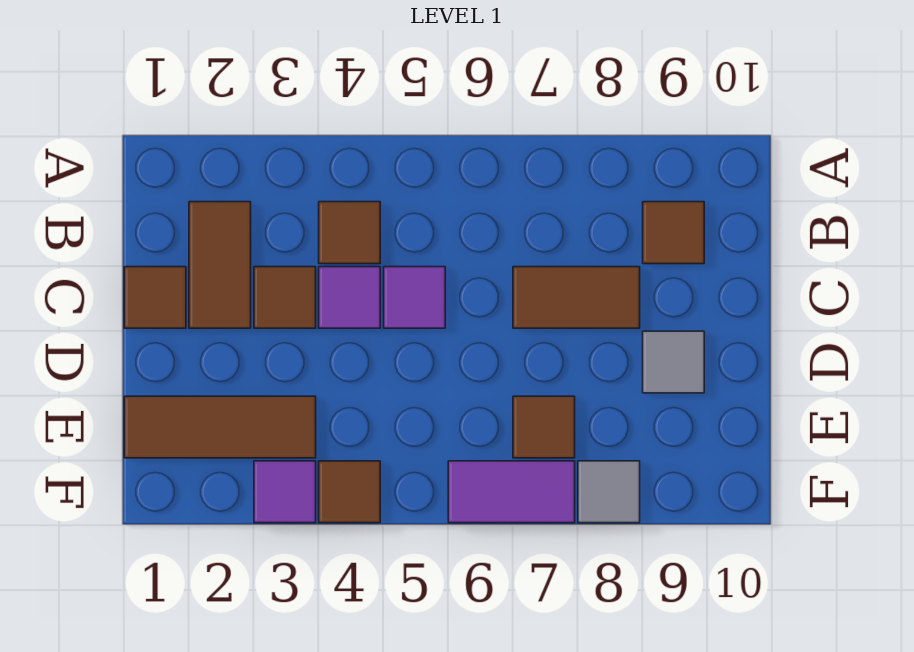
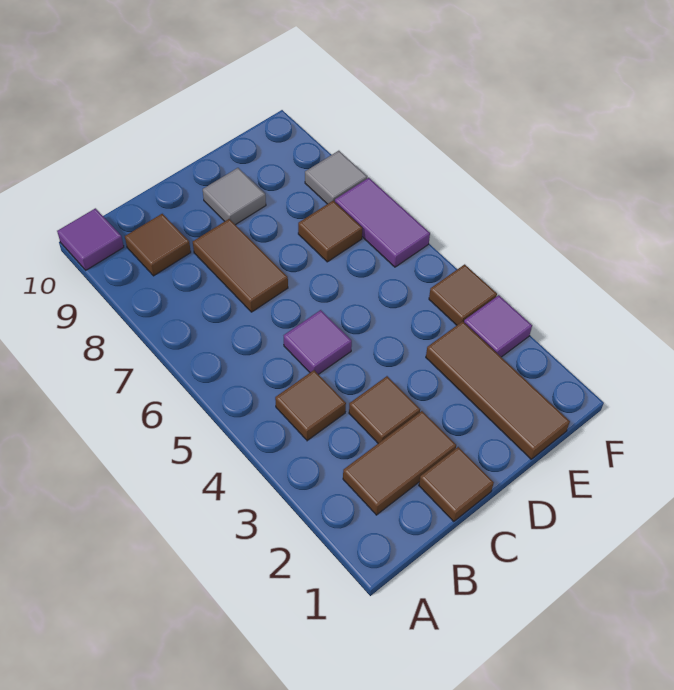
purple 1x1 tile [319,267,380,328] -> purple 1x1 tile moved to [57,208,124,270]

